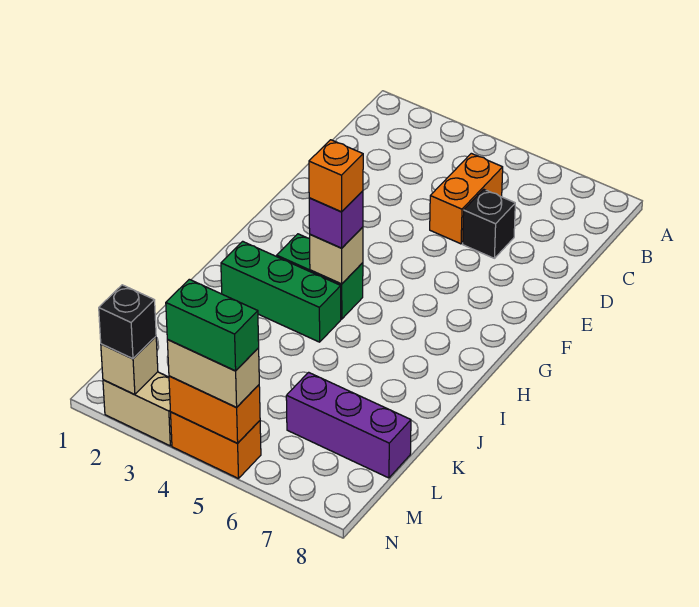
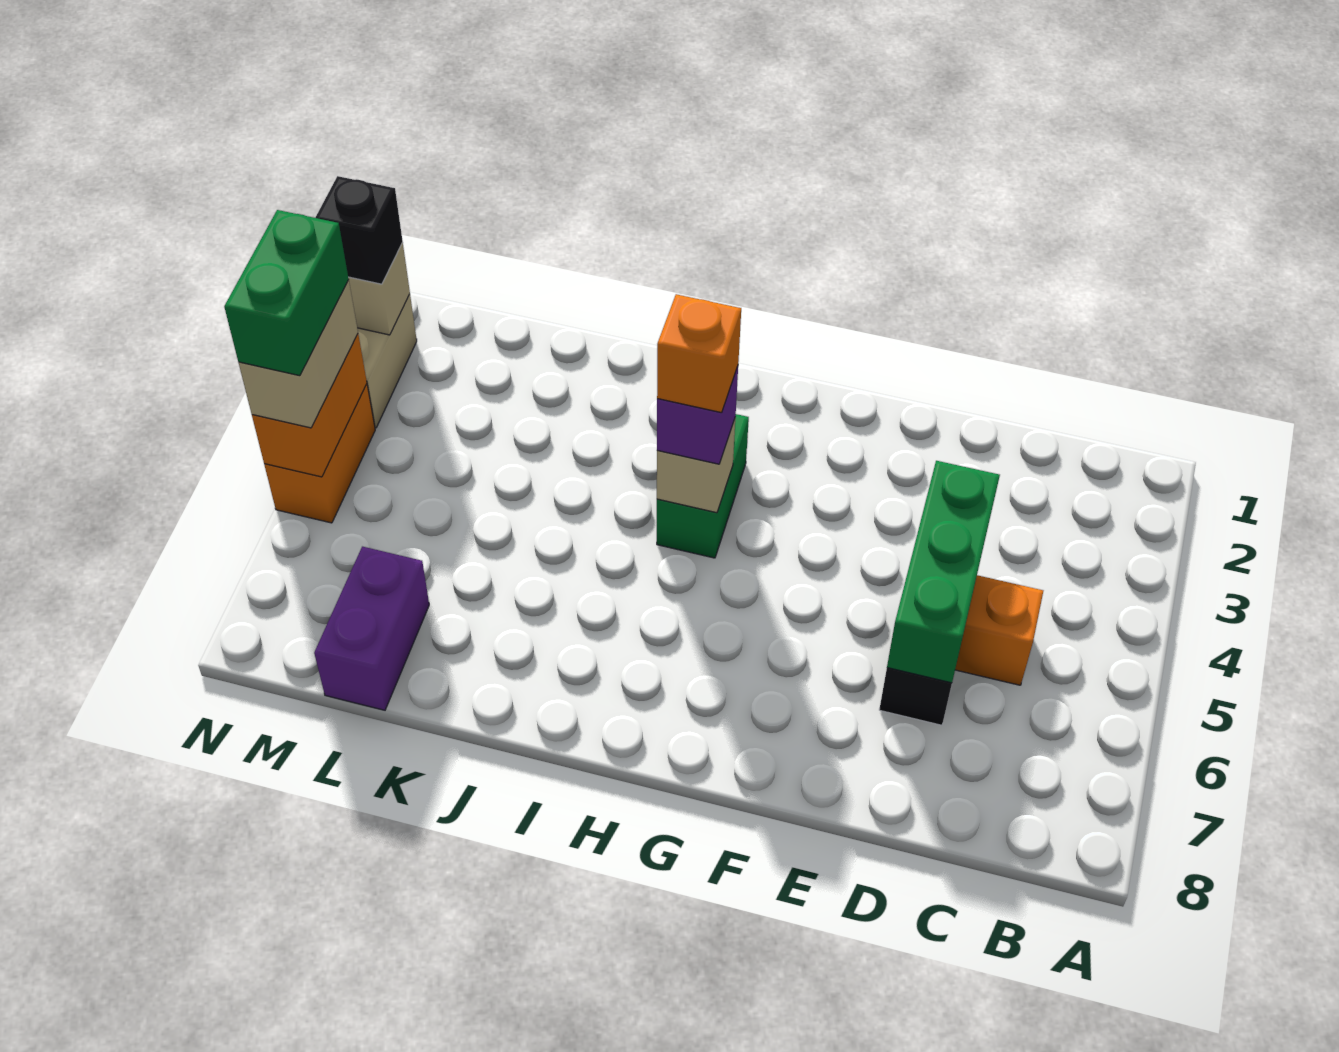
green 1x3 brick [221,241,341,342] -> green 1x3 brick moved to [887,461,1000,683]
purple 1x3 brick [286,372,411,478] -> purple 1x2 brick [314,547,429,710]

